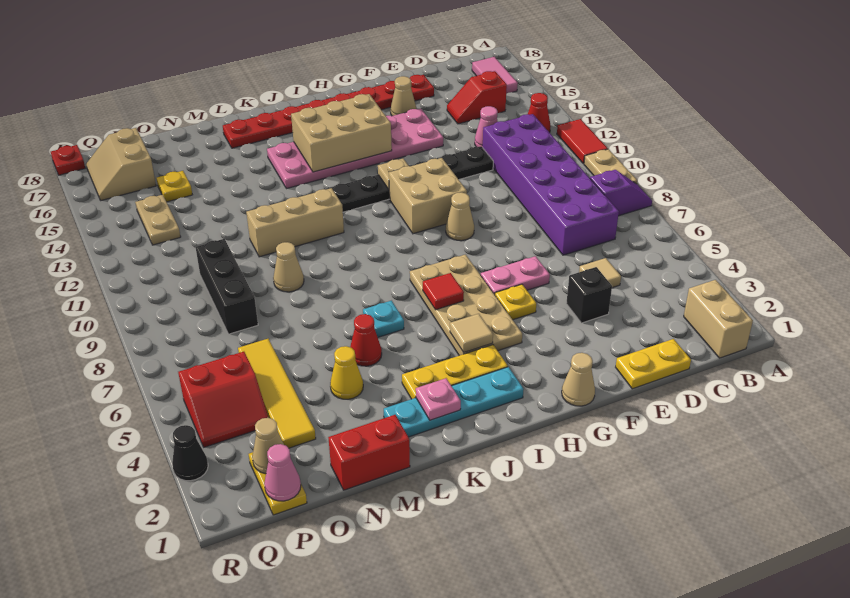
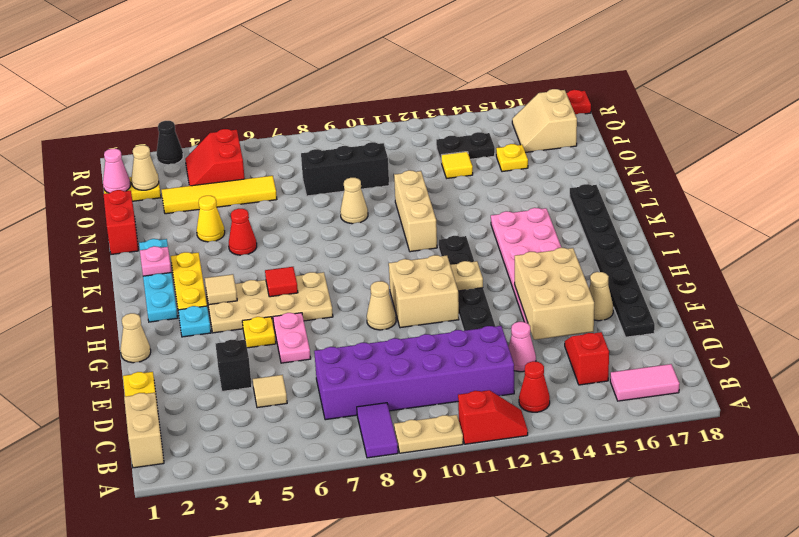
purple 1x2 slope [590,170,652,216] -> purple 1x2 tile [357,403,398,458]
red 1x2 tile [557,119,608,164] -> red 1x2 slope [458,390,528,444]
tan 1x2 brick [684,280,753,358] -> tan 1x2 brick turned to [124,393,164,468]
red 1x8 plate [223,75,434,148] -> black 1x8 plate [570,184,655,337]
tan 2x3 brick [291,94,392,172] -> tan 2x3 brick moved to [515,248,594,340]
cyan 1x1 plate [363,301,404,337] -> cyan 1x1 plate moved to [178,306,211,337]
none -> yellow 1x1 tile [441,152,473,178]
tan 1x2 plate [135,195,181,245] -> black 1x2 plate [436,132,495,161]
tan 2x2 slope [86,128,156,200] -> tan 2x2 slope turned to [512,89,577,153]

